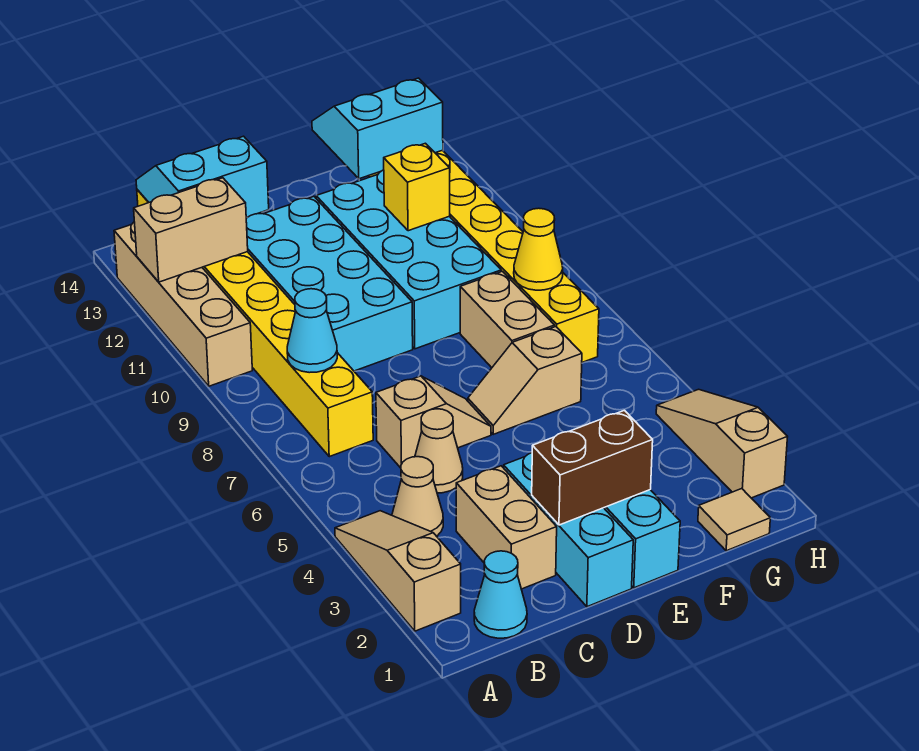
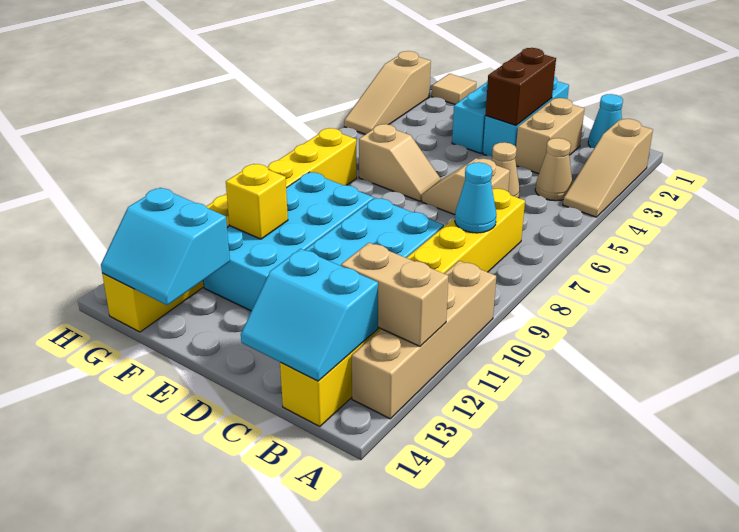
brown 1x2 brick [532,410,653,525] -> brown 1x2 brick turned to [485,48,556,125]
tan 1x2 brick [460,271,555,368] -> none
yellow 1x1 cone [514,208,563,290] -> none

